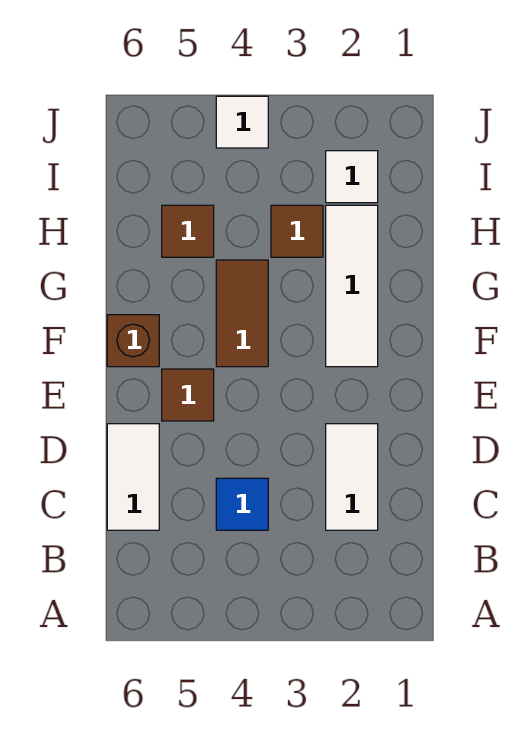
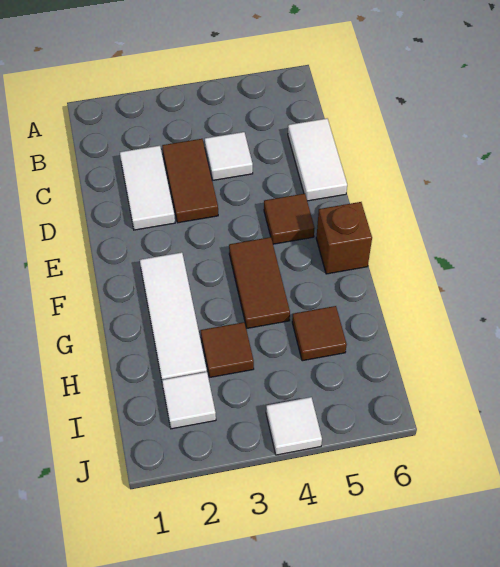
none -> brown 1x2 tile [162,139,218,223]
blue 1x1 tile [216,478,268,530] -> white 1x1 tile [205,132,253,181]

